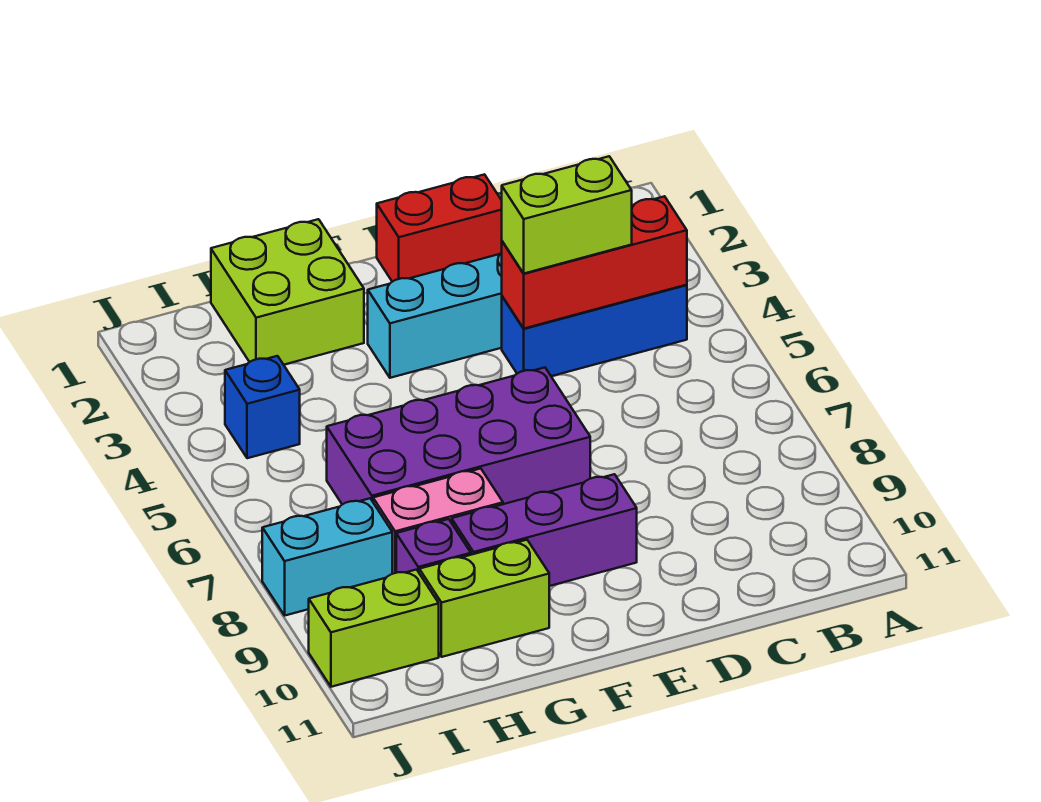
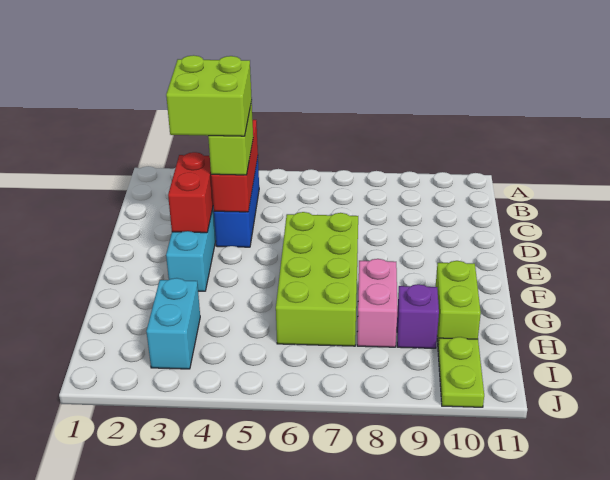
red 1x2 brick [377,174,502,282] -> red 1x2 brick moved to [168,152,213,233]
purple 2x4 brick [327,368,590,505] -> lime 2x4 brick [276,212,358,346]
purple 1x3 brick [452,474,637,586] -> none
lime 2x2 brick [211,219,364,365] -> lime 2x2 brick moved to [166,55,252,136]
blue 1x1 brick [225,356,300,458] -> none
cyan 1x2 brick [262,498,392,615] -> cyan 1x2 brick moved to [146,278,200,369]
lime 1x2 brick [309,570,439,687] -> lime 1x2 plate [438,337,484,407]

